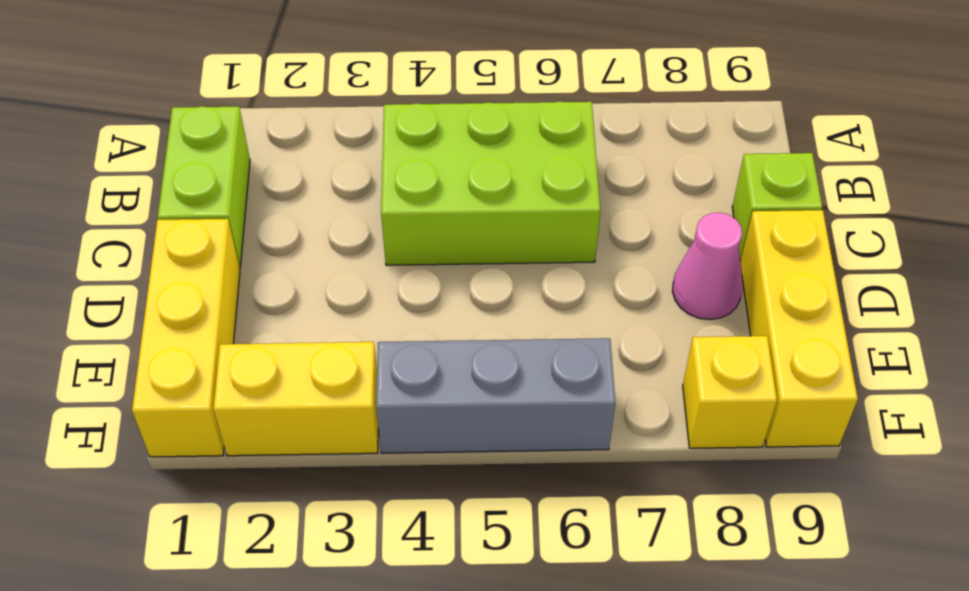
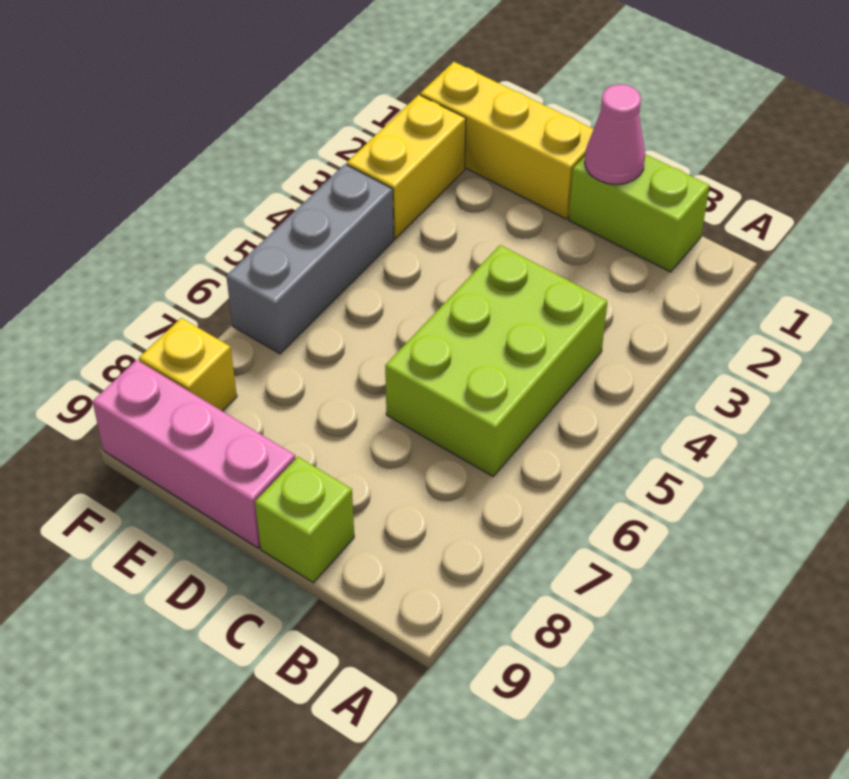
pink 1x1 cone [672,213,743,319] -> pink 1x1 cone moved to [585,84,645,184]
yellow 1x3 brick [740,210,858,447] -> pink 1x3 brick [93,360,296,548]

